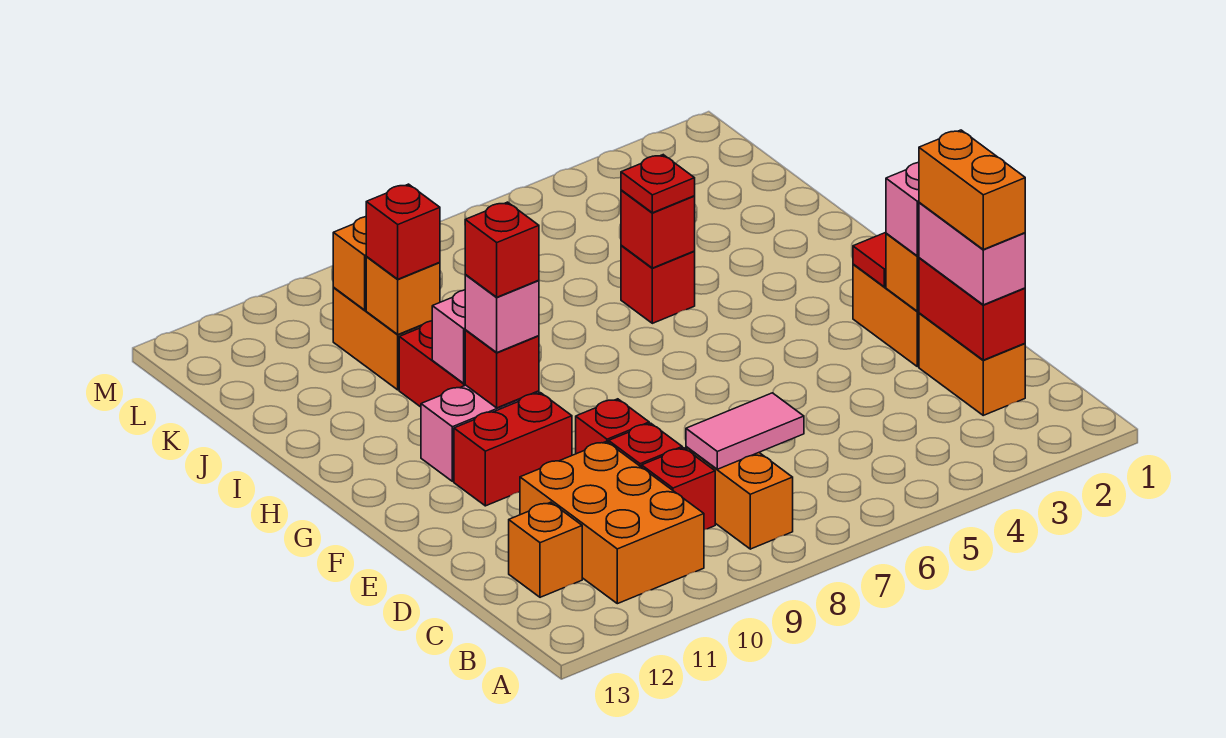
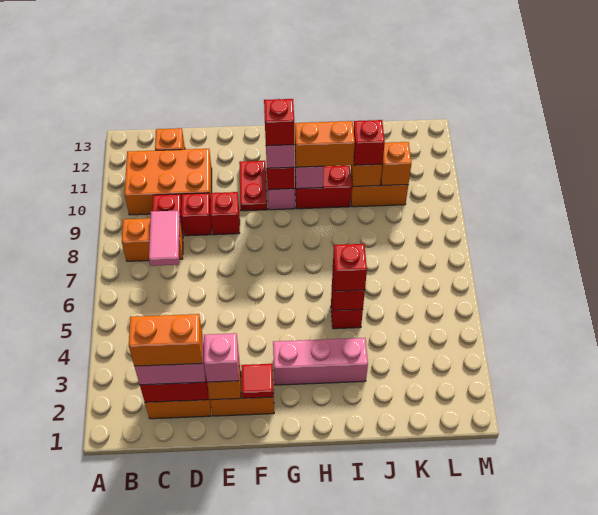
red 1x2 brick [454,393,572,506] -> red 1x2 plate [239,161,267,211]
none -> pink 1x3 brick [273,338,368,385]
none -> orange 1x2 brick [295,121,355,167]
red 1x1 plate [621,155,695,213] -> red 1x1 brick [333,244,367,291]

